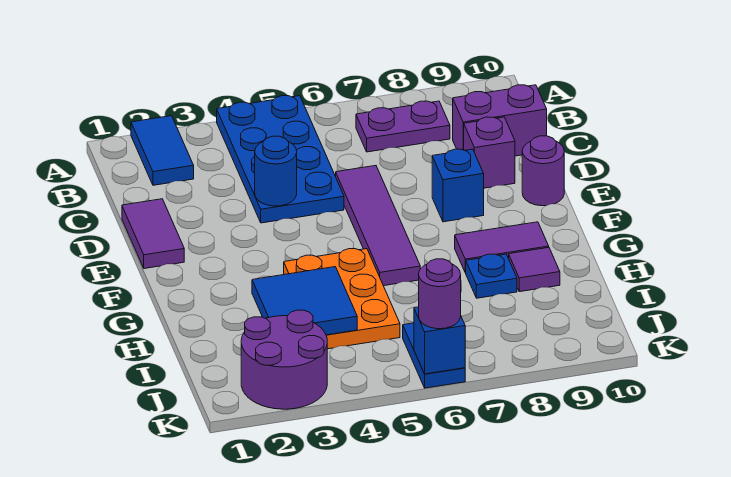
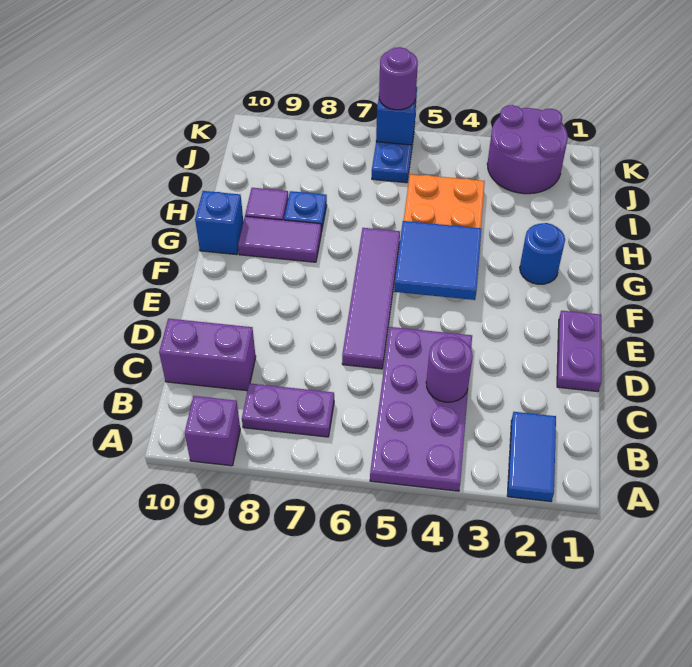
blue 2x4 plate [217,96,344,223] -> purple 2x4 plate [370,327,472,491]
purple 1x2 tile [122,199,184,269] -> purple 1x2 plate [557,311,601,392]
blue 1x1 round brick [255,136,297,206] -> blue 1x1 round brick moved to [520,223,565,284]
purple 1x1 brick [464,117,515,188] -> purple 1x1 brick moved to [185,396,240,466]
blue 1x1 brick [432,149,484,222] -> blue 1x1 brick moved to [195,191,243,255]
purple 1x1 round brick [522,136,564,206] -> purple 1x1 round brick moved to [426,337,473,402]
blue 2x2 tile [252,267,357,335] -> blue 2x2 tile moved to [394,221,481,300]

